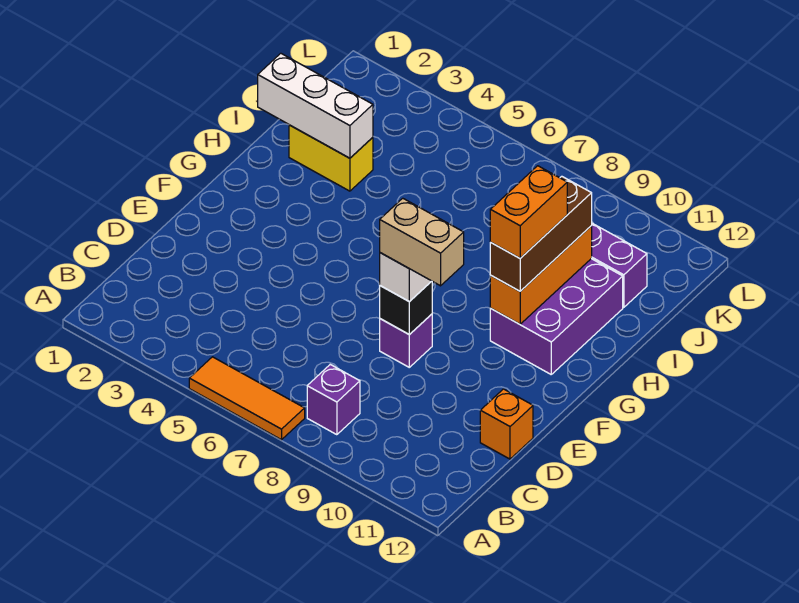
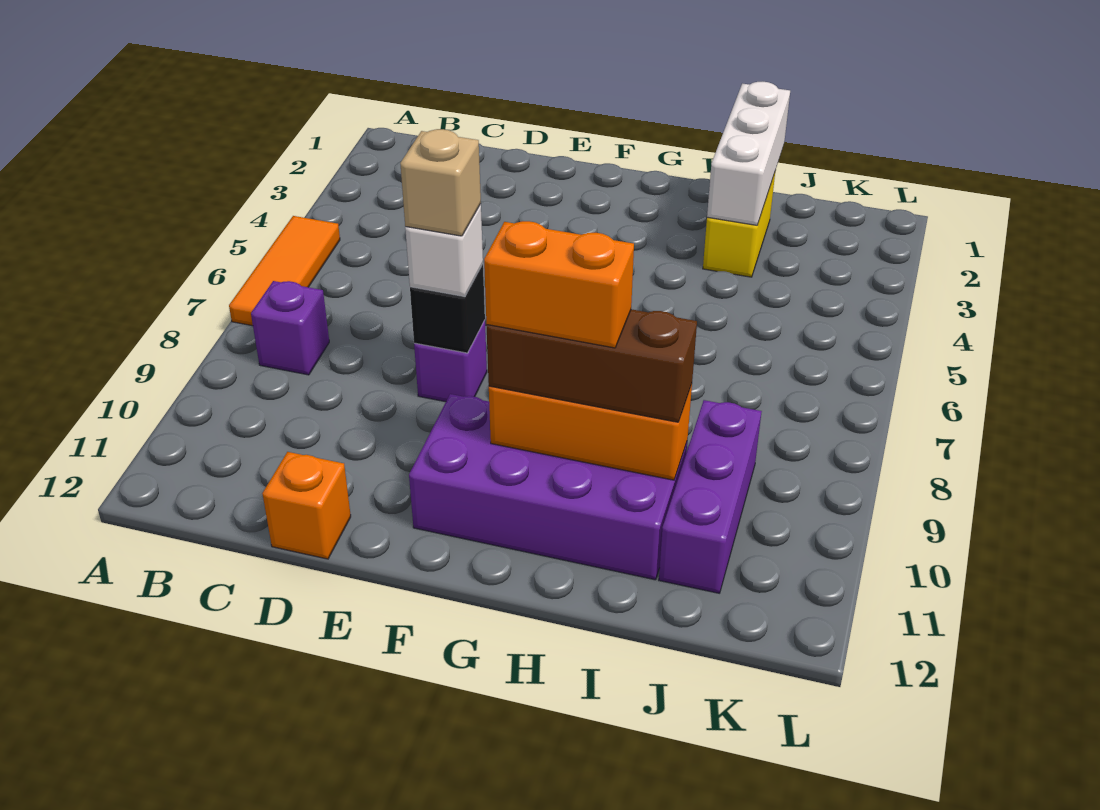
tan 1x2 brick [380,198,464,286] -> tan 1x1 brick [400,129,481,236]
purple 2x3 brick [490,259,623,374] -> purple 2x4 brick [409,394,687,580]

